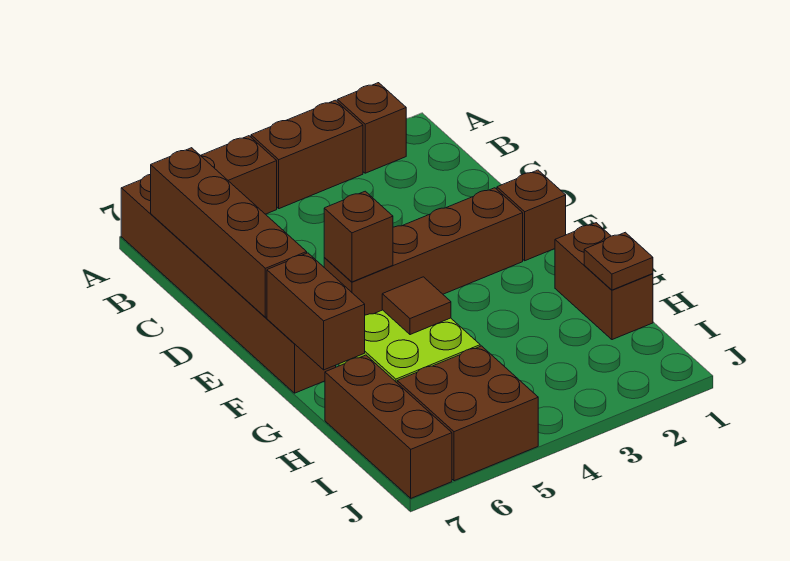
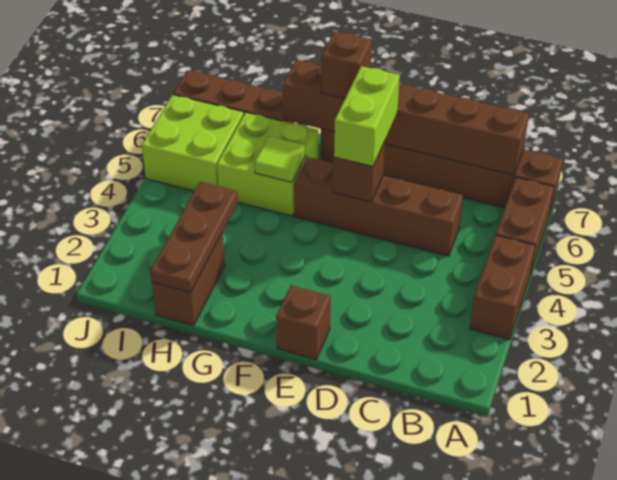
brown 1x1 brick [337,83,406,173] -> brown 1x1 brick moved to [321,31,372,98]
brown 1x4 brick [324,188,523,315] -> brown 1x4 brick turned to [294,157,463,256]
none -> lime 1x2 brick [334,66,400,166]
brown 1x2 brick [555,223,653,340] -> brown 1x2 brick turned to [152,233,225,326]
brown 1x1 tile [382,277,451,335] -> lime 1x1 tile [255,136,305,182]
brown 1x1 plate [584,232,653,290] -> brown 1x3 plate [150,182,238,292]
brown 2x2 brick [397,346,538,481] -> lime 2x2 brick [142,95,244,191]

